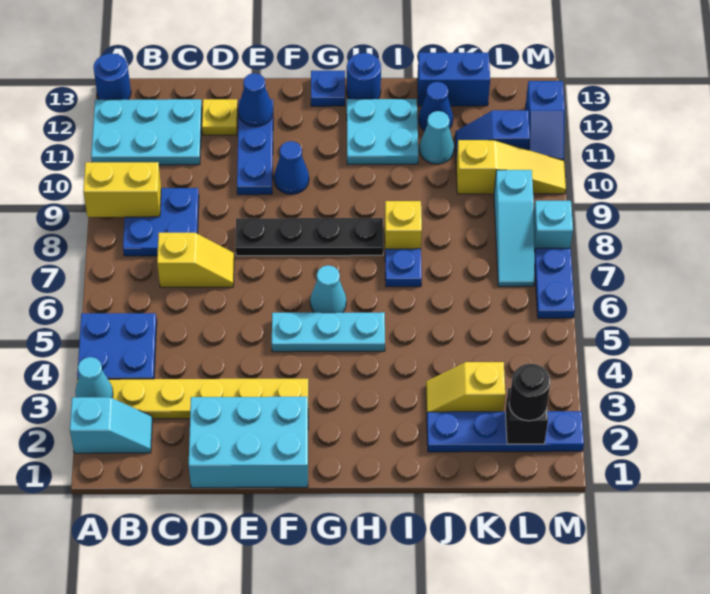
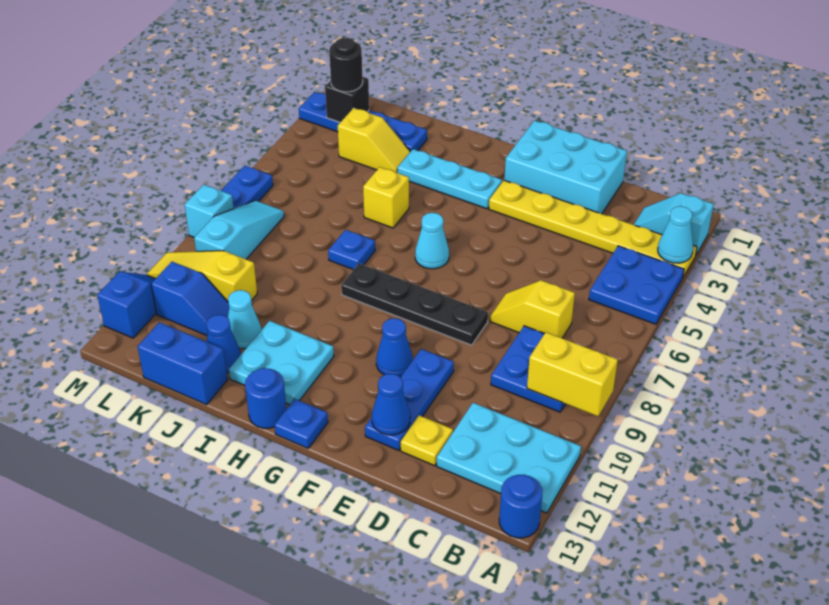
cyan 1x3 plate [272,312,385,352] -> cyan 1x3 plate moved to [397,149,502,209]
yellow 1x1 brick [385,201,422,249] -> yellow 1x1 brick moved to [363,167,409,228]

